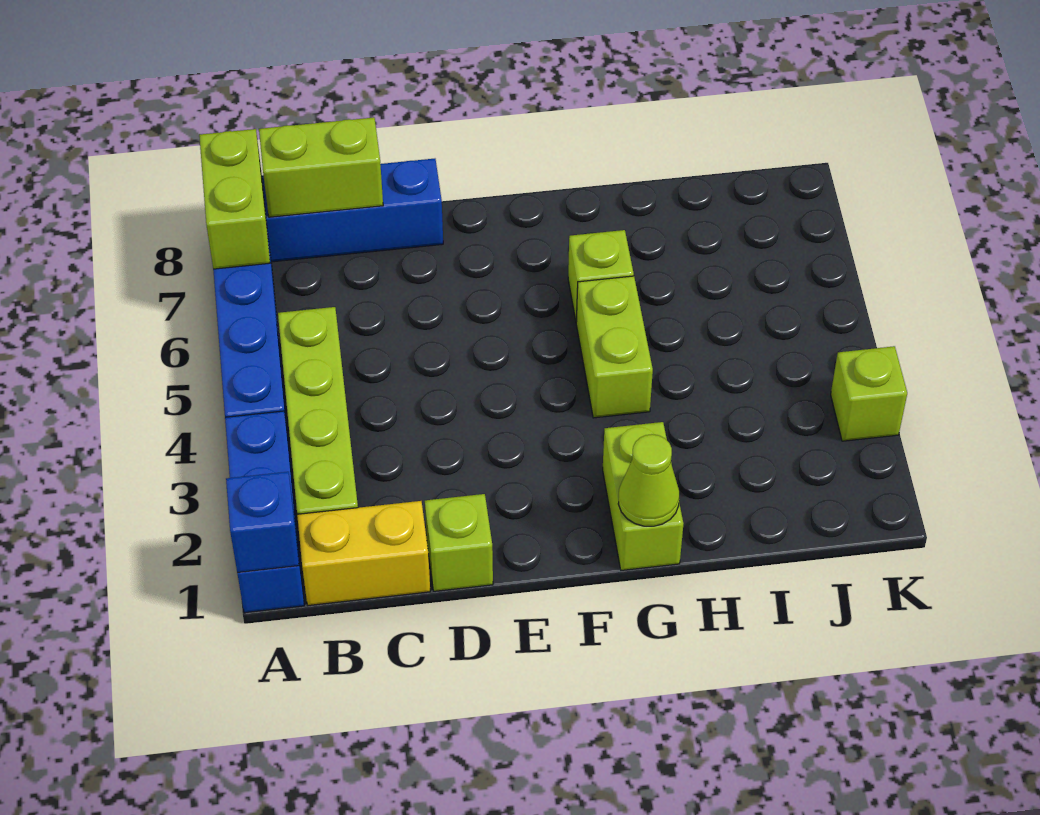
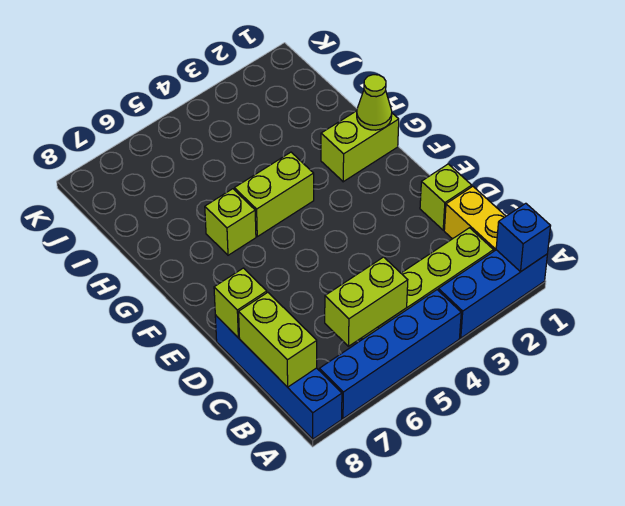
lime 1x2 brick [199,129,270,269] -> lime 1x2 brick moved to [325,257,408,346]
lime 1x1 brick [831,346,907,441] -> lime 1x1 brick moved to [214,268,267,338]

